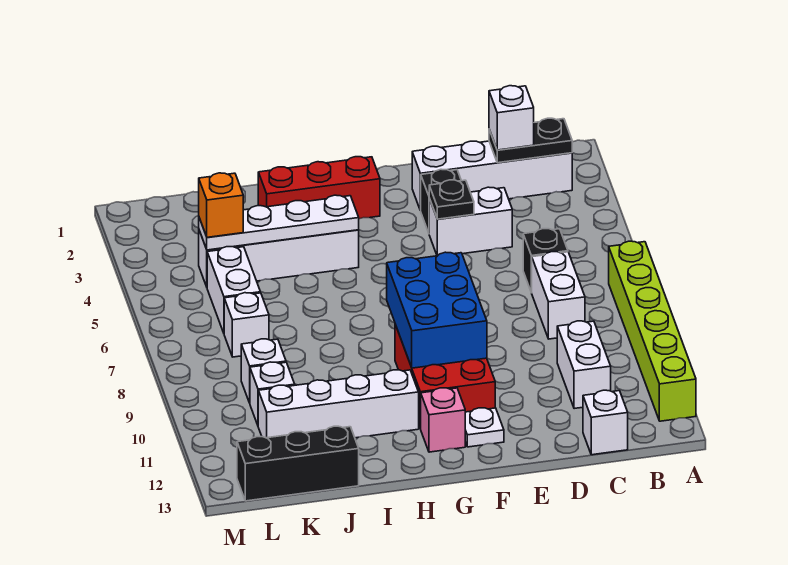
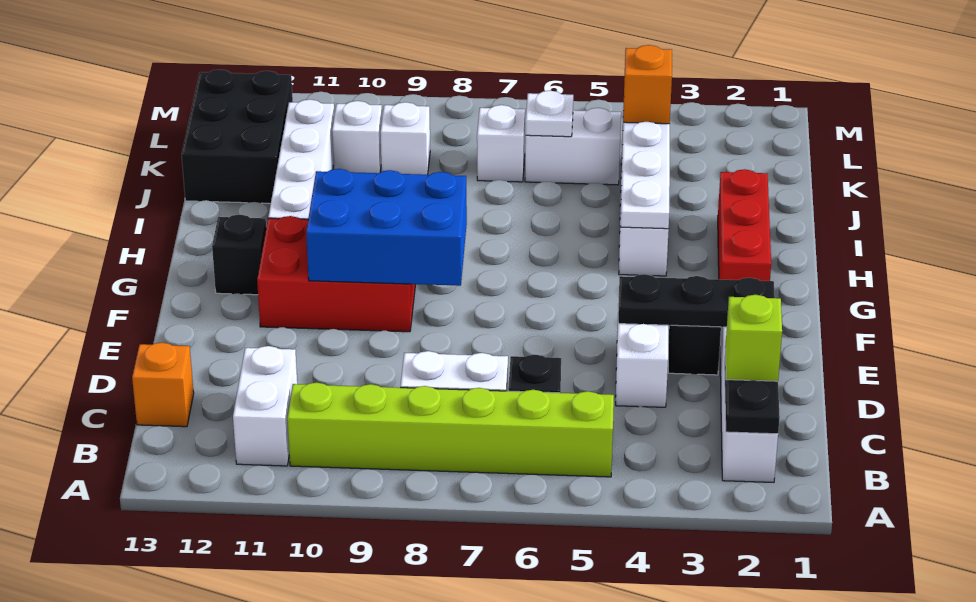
lime 1x6 brick [609,241,696,421] -> lime 1x6 brick moved to [287,382,614,477]
white 1x1 brick [489,86,534,150] -> lime 1x1 brick [725,295,782,381]
white 1x2 brick [557,321,611,409] -> white 1x2 brick turned to [233,346,297,466]
white 1x1 brick [583,390,628,455] -> orange 1x1 brick [132,342,194,427]
black 1x1 plate [429,180,474,219] -> black 1x3 plate [618,274,775,327]
white 1x1 plate [465,408,504,447] -> white 1x1 plate moved to [526,91,573,137]
pink 1x1 brick [421,388,465,452] -> black 1x1 brick [212,215,266,295]
black 1x3 brick [237,426,359,501] -> black 2x3 brick [182,69,293,203]

